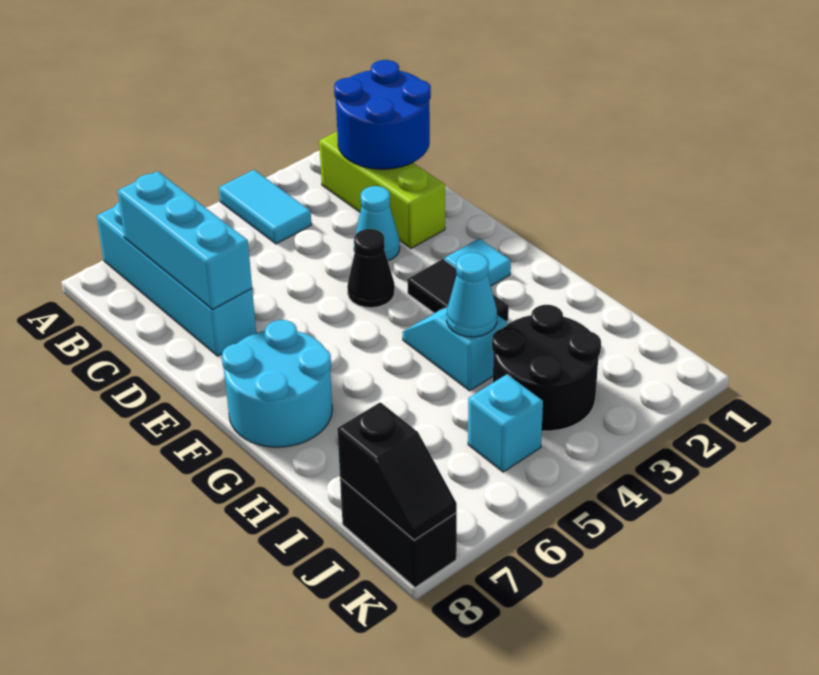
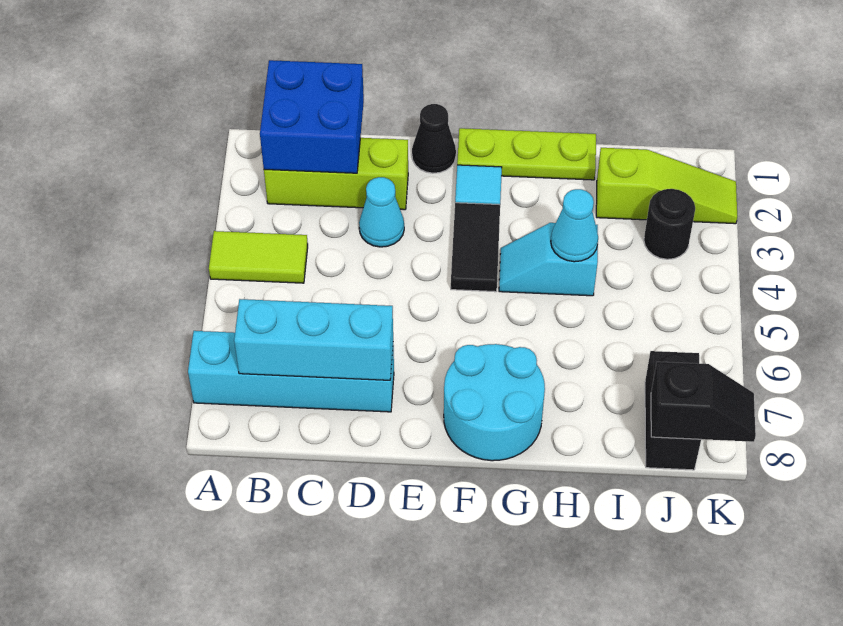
cyan 1x2 tile [219,170,311,244] -> lime 1x2 tile [209,231,308,283]
blue 2x2 round brick [334,60,431,169] -> blue 2x2 brick [260,60,364,173]
black 1x1 cone [347,229,395,308] -> black 1x1 cone moved to [412,104,456,173]
none -> lime 1x3 plate [457,128,596,180]
black 1x2 tile [407,259,509,321] -> black 1x2 tile turned to [451,203,500,292]
none -> lime 1x3 slope [596,148,737,224]
black 2x2 round brick [492,305,601,431] -> black 1x1 round brick [644,189,695,259]
cyan 1x1 brick [468,374,543,472] -> none
black 1x2 brick [340,478,457,587] -> black 1x2 brick turned to [645,351,701,470]

